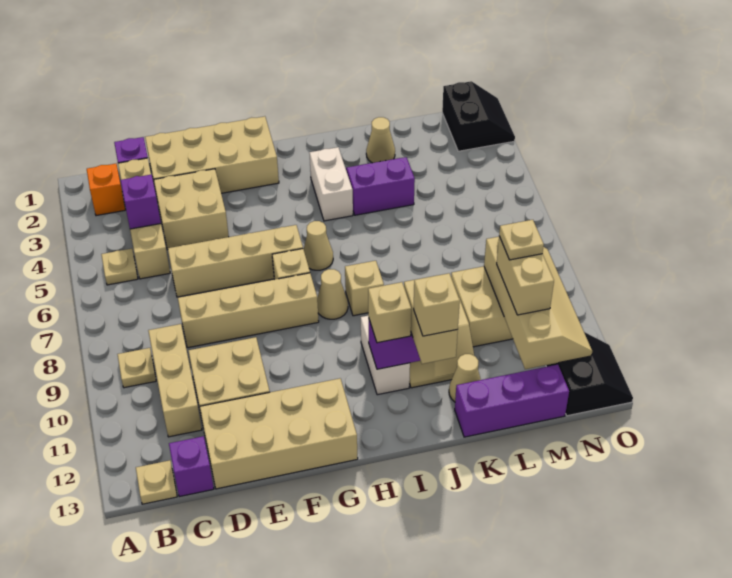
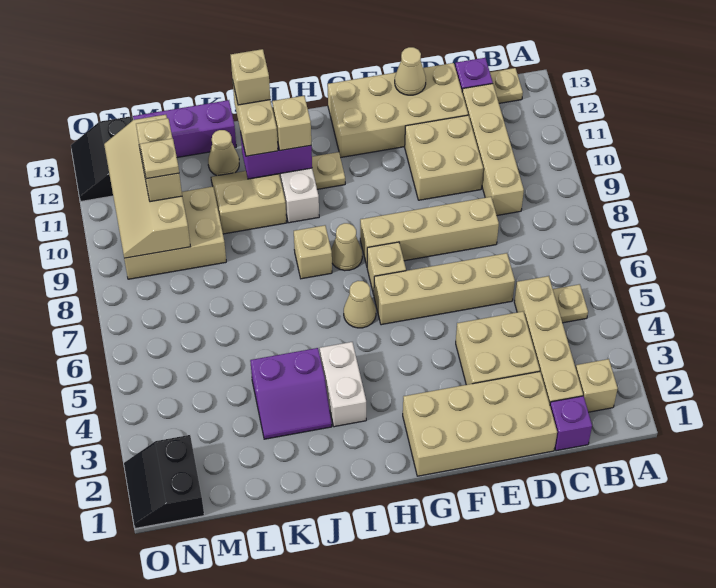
orange 1x1 brick [87,164,125,216] -> tan 1x1 brick [576,359,618,412]
tan 1x1 plate [117,348,156,388] -> tan 1x1 plate moved to [312,152,345,189]
purple 1x1 brick [121,174,161,229] -> none
tan 1x3 brick [148,324,202,437] -> tan 1x4 brick [462,84,524,215]
tan 1x1 cone [366,117,395,163] -> tan 1x1 cone moved to [395,47,426,95]

